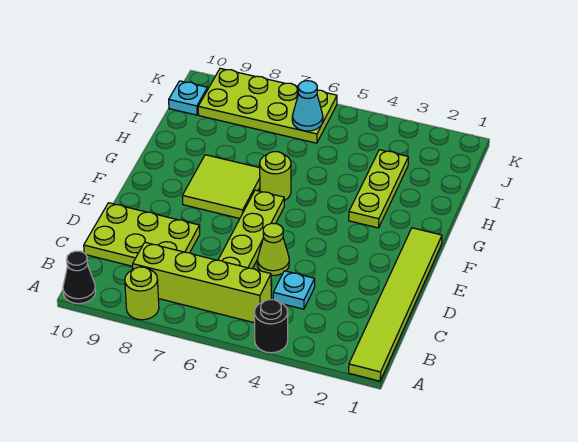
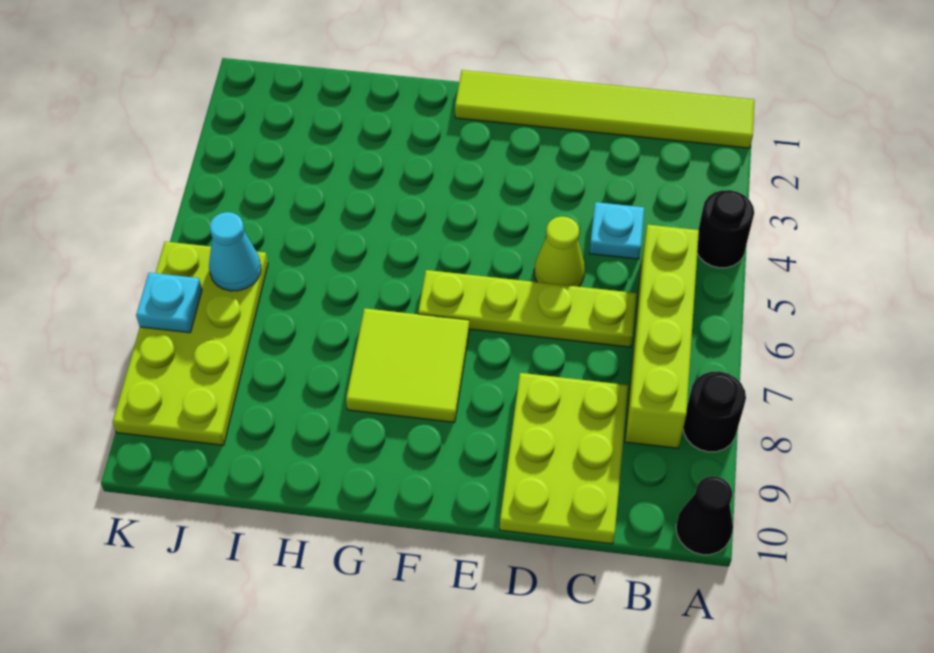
lime 1x1 round brick [125,267,159,320] -> black 1x1 round brick [683,371,746,452]
lime 1x3 plate [349,150,408,228] -> none
lime 1x1 round brick [260,152,291,201] -> none
cyan 1x1 plate [169,81,208,115] -> cyan 1x1 plate moved to [136,273,202,333]

